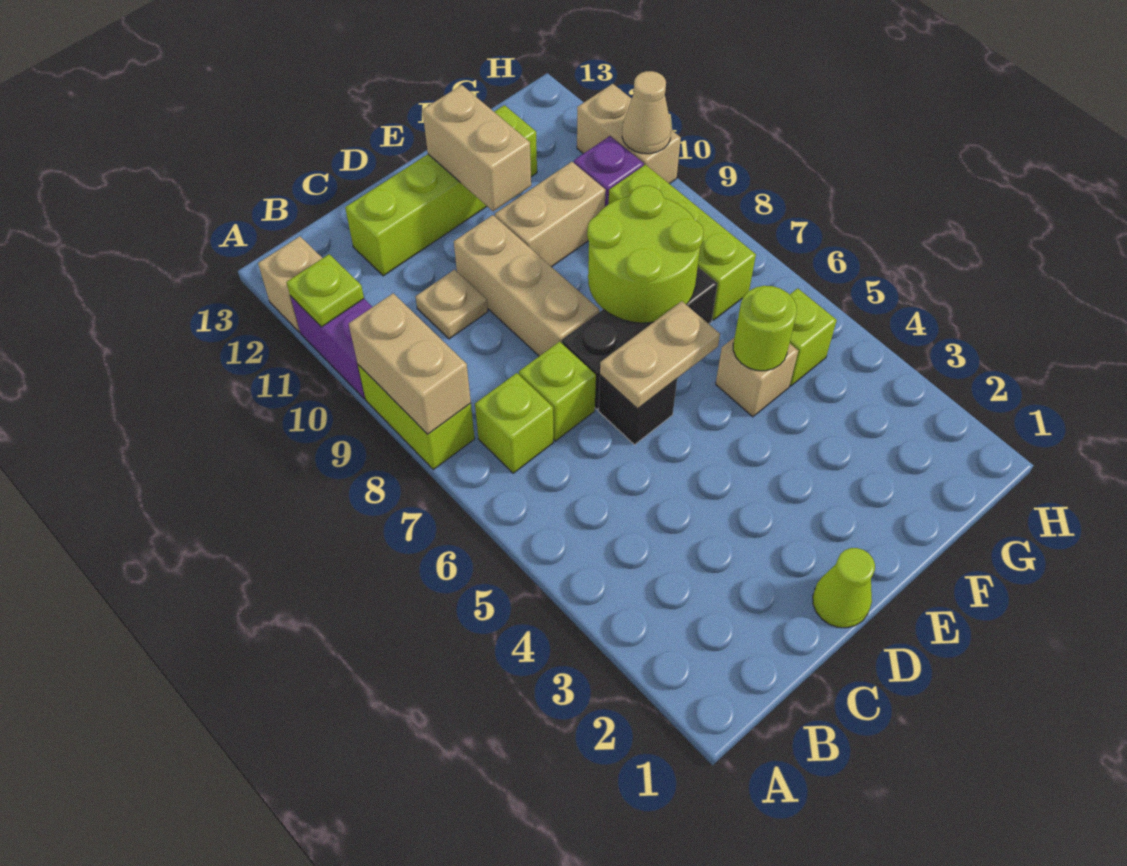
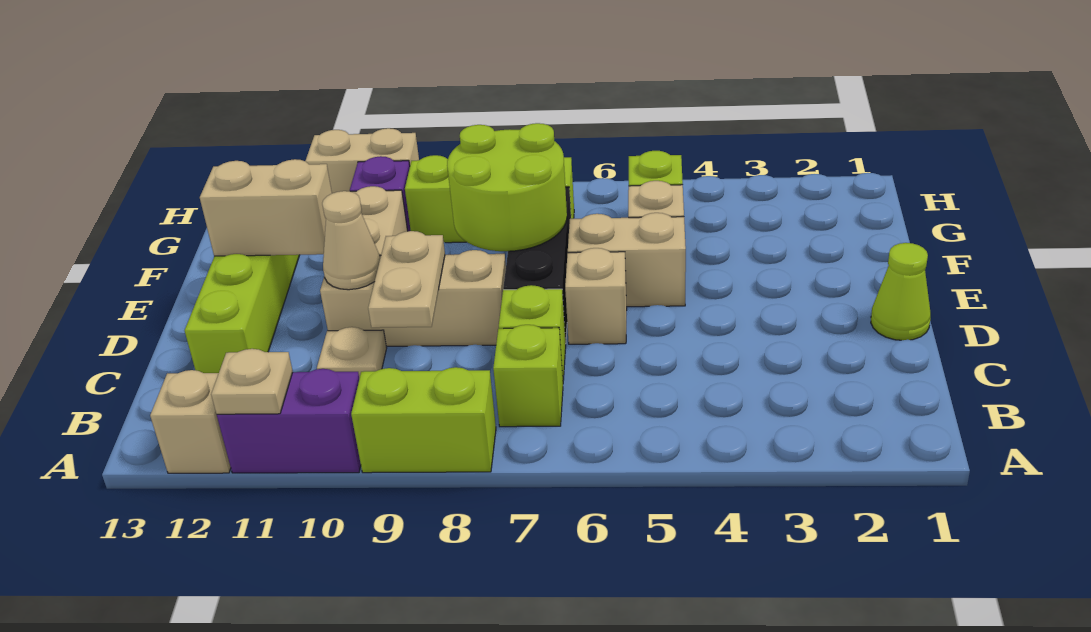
tan 1x2 brick [349,293,471,434] -> tan 1x2 brick moved to [568,213,686,307]
lime 1x1 plate [287,254,364,327] -> tan 1x1 plate [211,349,293,414]
black 1x1 brick [598,375,677,445] -> tan 1x1 brick [565,248,627,344]
tan 1x2 plate [600,301,720,409] -> tan 1x2 plate moved to [368,231,445,328]
lime 1x1 round brick [733,286,797,371] -> none
tan 1x1 cone [622,71,671,154] -> tan 1x1 cone moved to [322,191,380,290]

